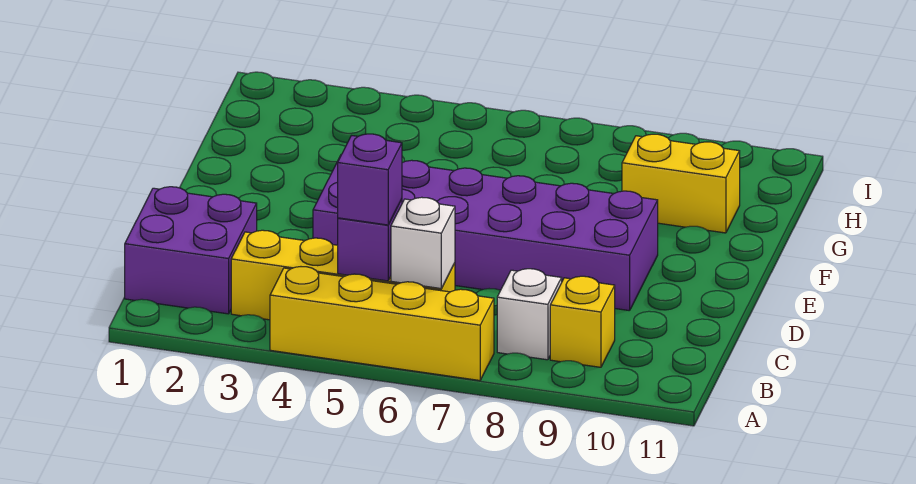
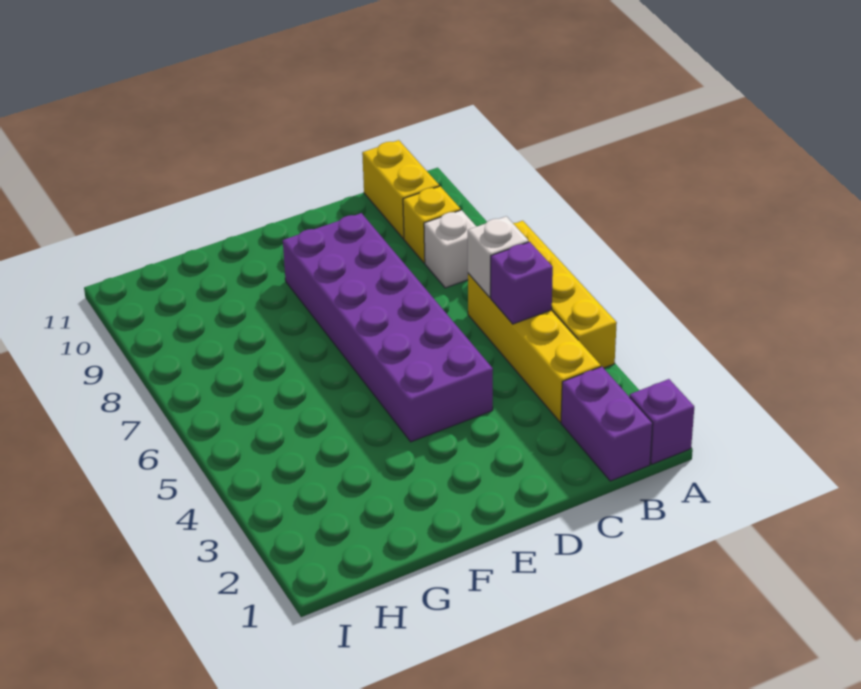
purple 2x2 brick [125,187,257,314] -> purple 1x2 brick [561,367,653,481]
purple 1x1 brick [338,134,402,225] -> purple 1x1 brick moved to [630,379,694,464]
yellow 1x2 brick [622,134,740,233] -> yellow 1x2 brick moved to [362,140,439,239]

